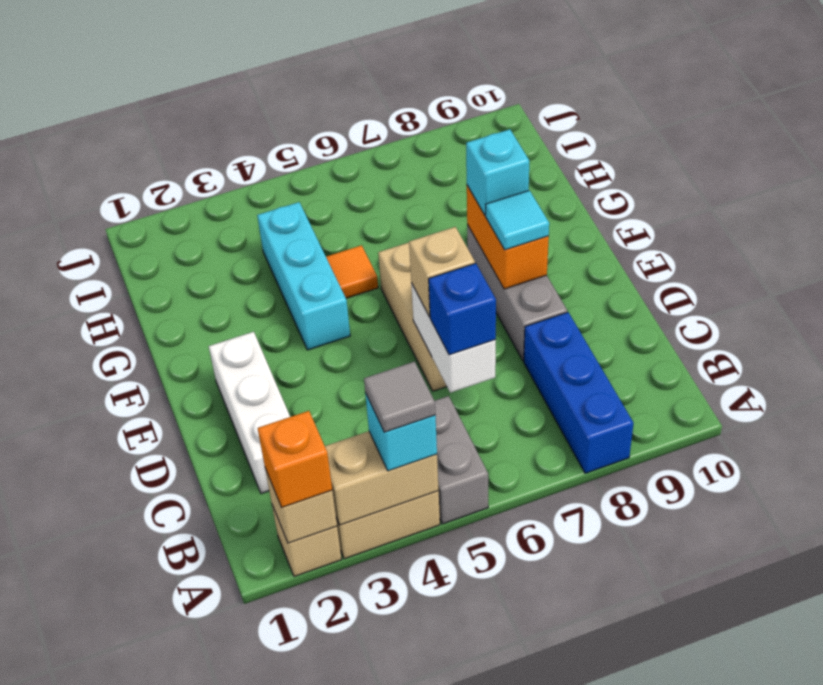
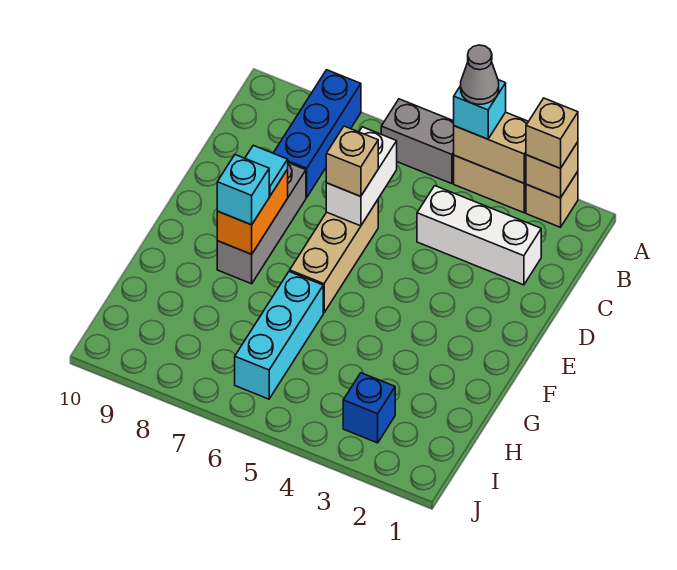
orange 1x1 brick [258,411,332,507] -> tan 1x1 brick [526,98,578,168]
grey 1x1 tile [364,362,435,432] -> grey 1x1 cone [461,45,499,104]
grey 1x2 brick [435,396,488,524] -> grey 1x2 brick turned to [381,99,454,184]
white 1x3 brick [209,332,290,494] -> white 1x3 brick turned to [417,186,541,285]
blue 1x1 brick [429,263,496,355] -> blue 1x1 brick moved to [343,373,395,443]
cyan 1x3 brick [257,202,350,350] -> cyan 1x3 brick moved to [235,271,323,399]
orange 1x1 tile [326,245,378,298] -> none

